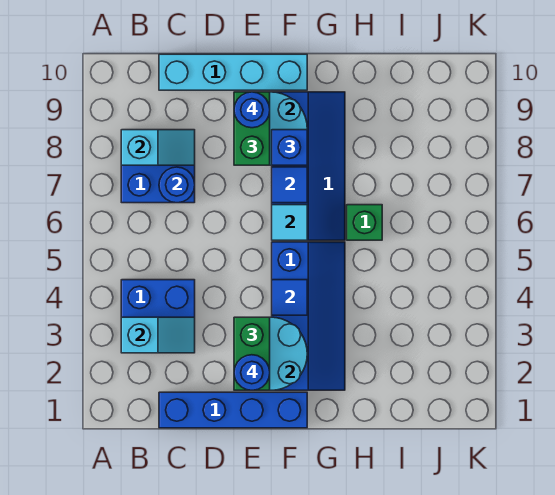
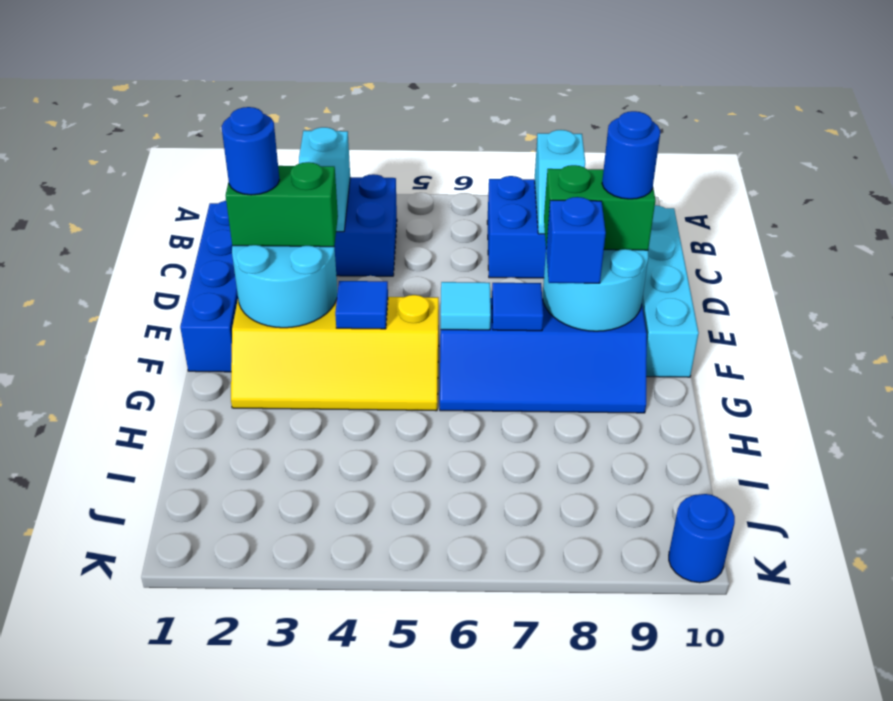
blue 1x1 round brick [159,167,195,203] -> blue 1x1 round brick moved to [669,494,735,583]
blue 2x4 slope [272,242,345,390] -> yellow 2x4 slope [231,295,439,411]
green 1x1 brick [347,205,382,240] -> none

